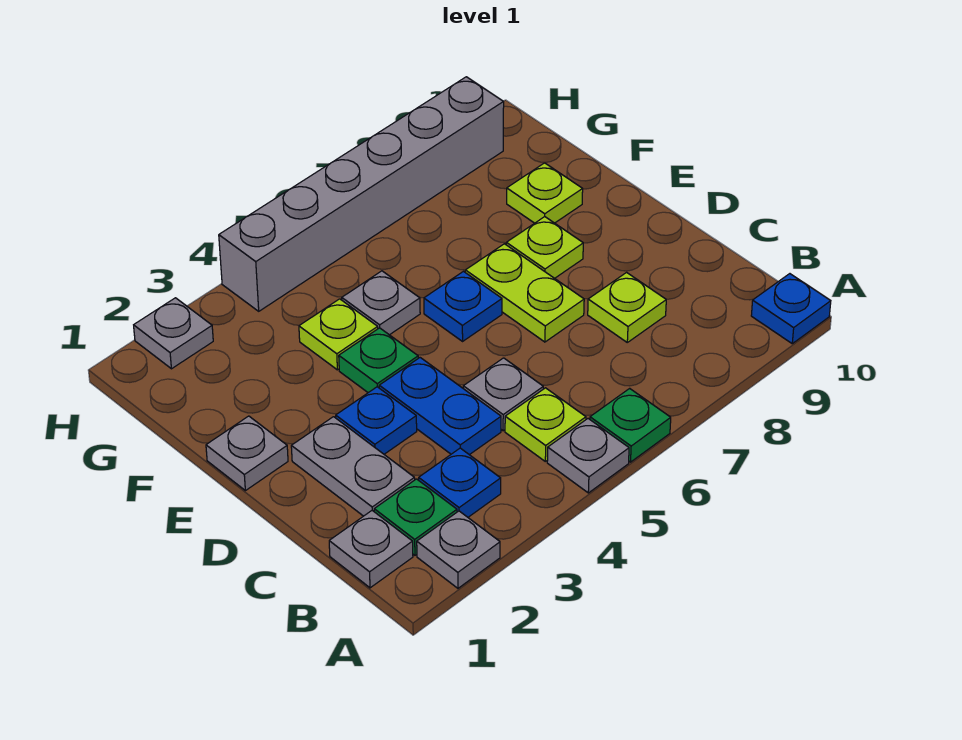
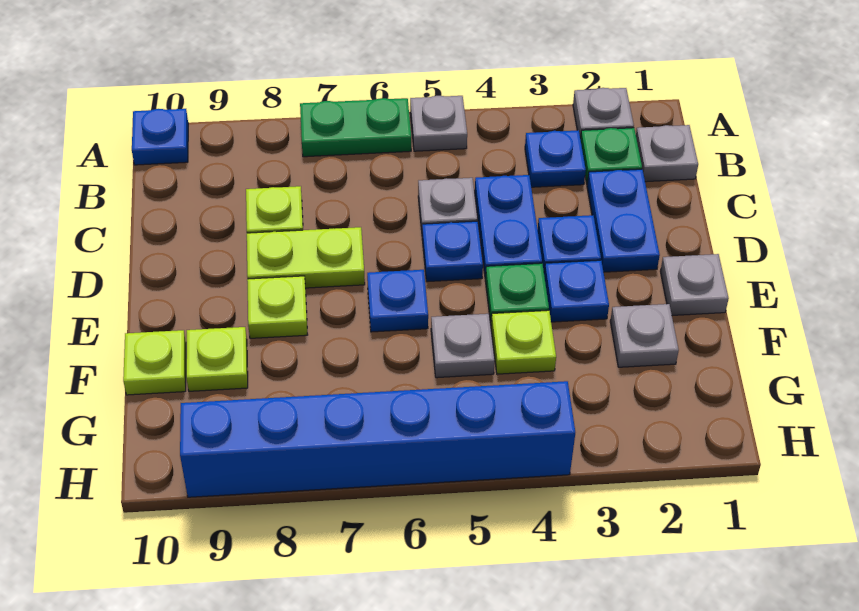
green 1x1 plate [590,388,671,462] -> green 1x2 plate [300,98,411,157]
lime 1x1 plate [505,388,586,461] -> lime 1x1 plate moved to [123,330,186,395]
grey 1x2 plate [291,417,415,516] -> blue 1x2 plate [587,169,660,272]
none -> blue 1x1 plate [422,221,483,282]
lime 1x2 plate [465,244,584,342] -> lime 1x2 plate turned to [247,227,365,288]
none -> blue 1x1 plate [544,260,609,322]
grey 1x1 plate [134,298,213,369] -> grey 1x1 plate moved to [610,304,679,367]
grey 1x6 brick [219,77,504,311] -> blue 1x6 brick [180,381,575,497]

